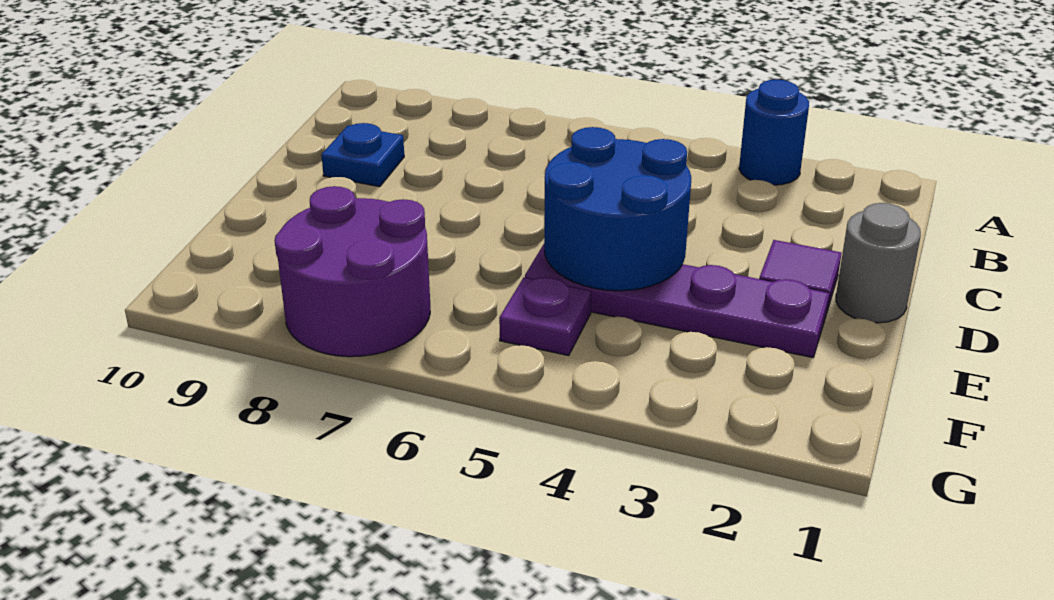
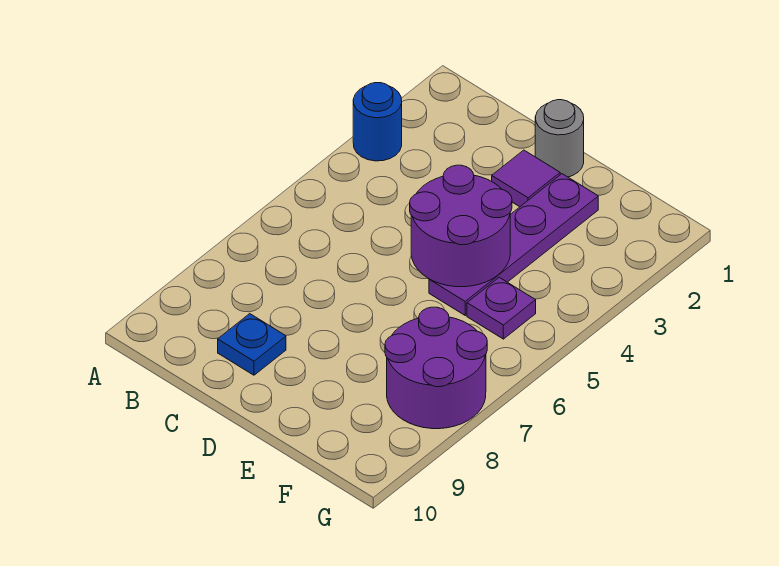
blue 2x2 round brick [544,127,691,291] -> purple 2x2 round brick [410,165,512,287]

